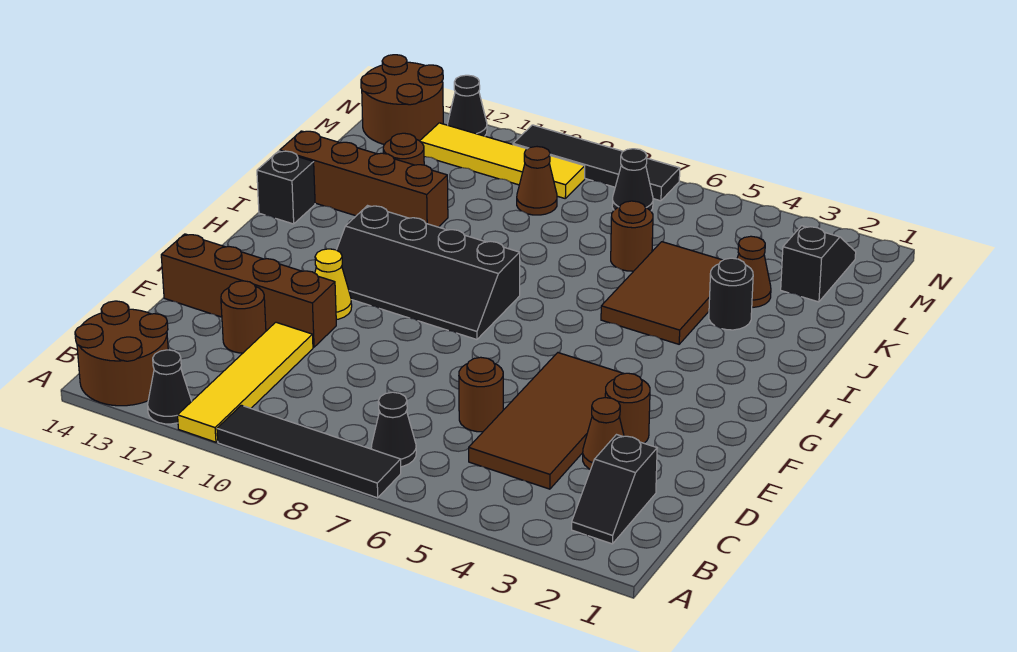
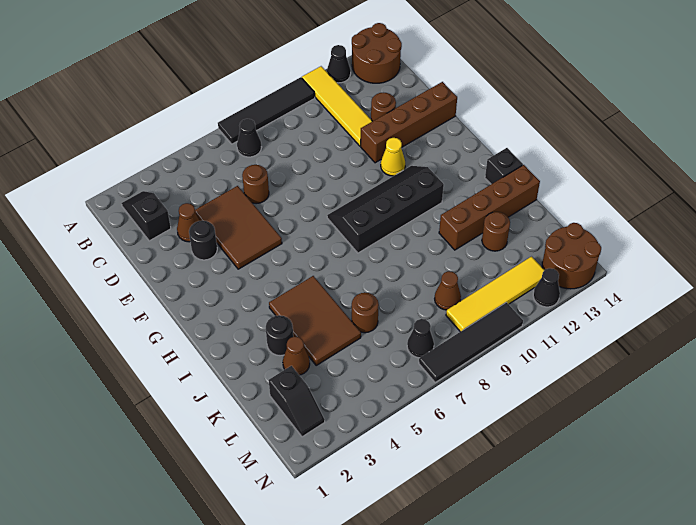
brown 2x4 tile [469,353,624,489] -> brown 2x3 tile [195,186,282,269]
brown 1x1 round brick [605,373,650,443] -> black 1x1 round brick [189,221,217,260]

